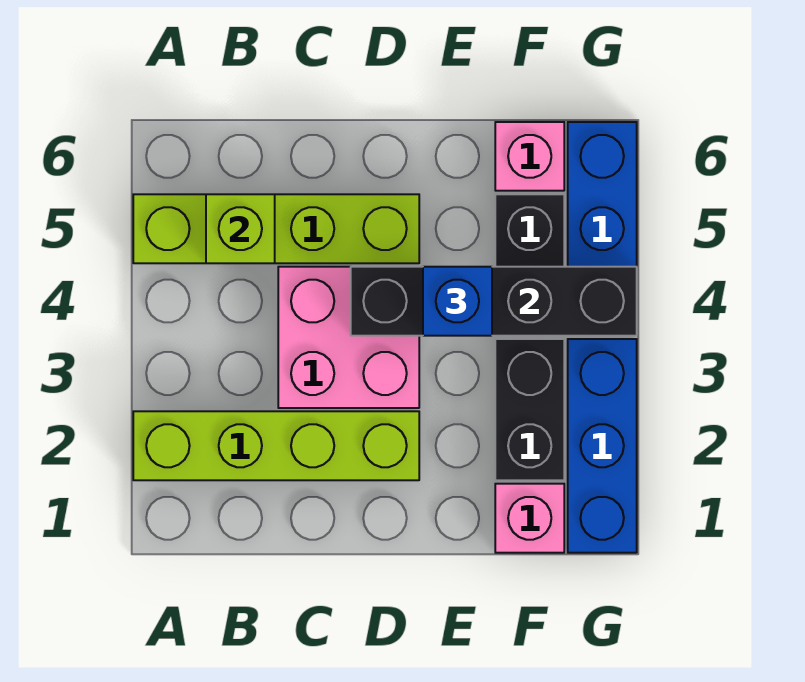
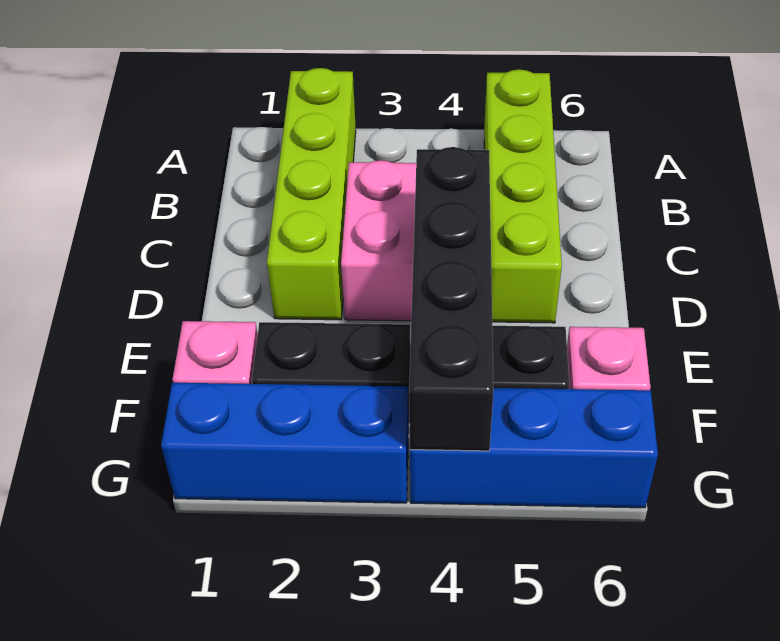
lime 1x1 brick [206,194,275,263] -> none
blue 1x1 brick [423,267,492,336] -> none

